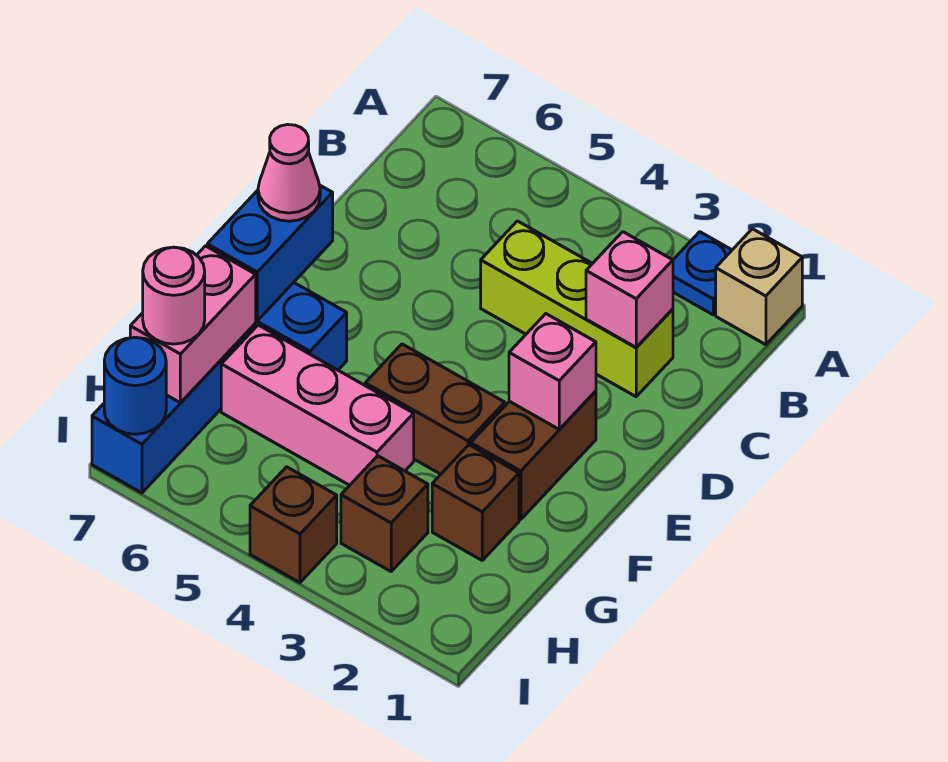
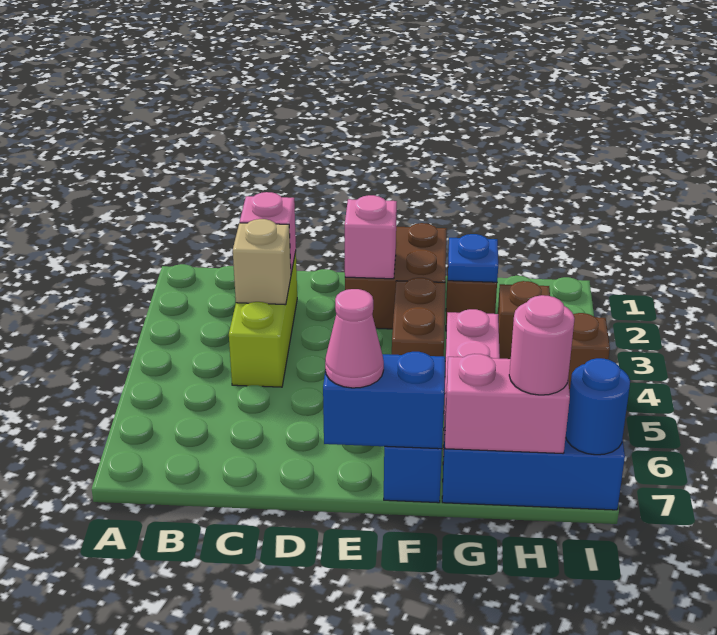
tan 1x1 brick [716,229,802,345] -> tan 1x1 brick moved to [233,219,291,305]
blue 1x1 plate [673,232,732,315] -> blue 1x1 plate moved to [448,234,498,282]
brown 1x2 brick [471,391,596,520] -> brown 2x2 brick [345,223,447,329]

